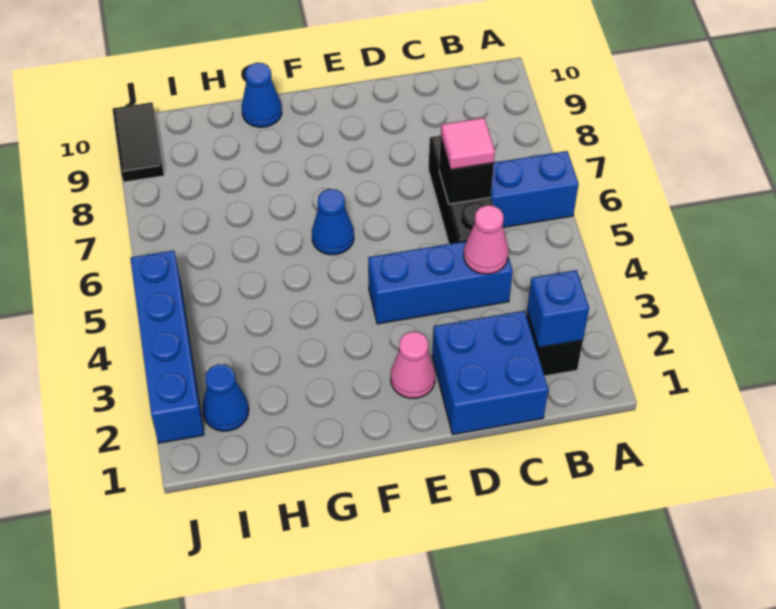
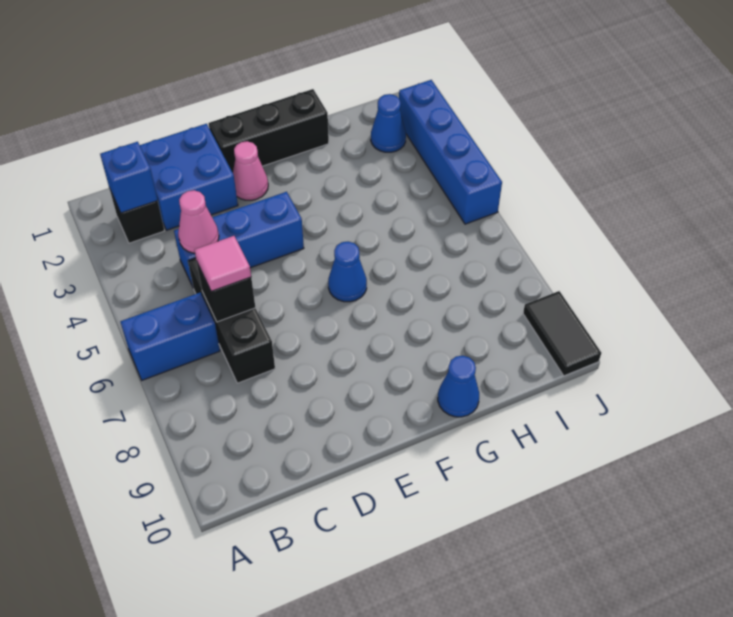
none -> black 1x3 brick [209,89,329,173]

